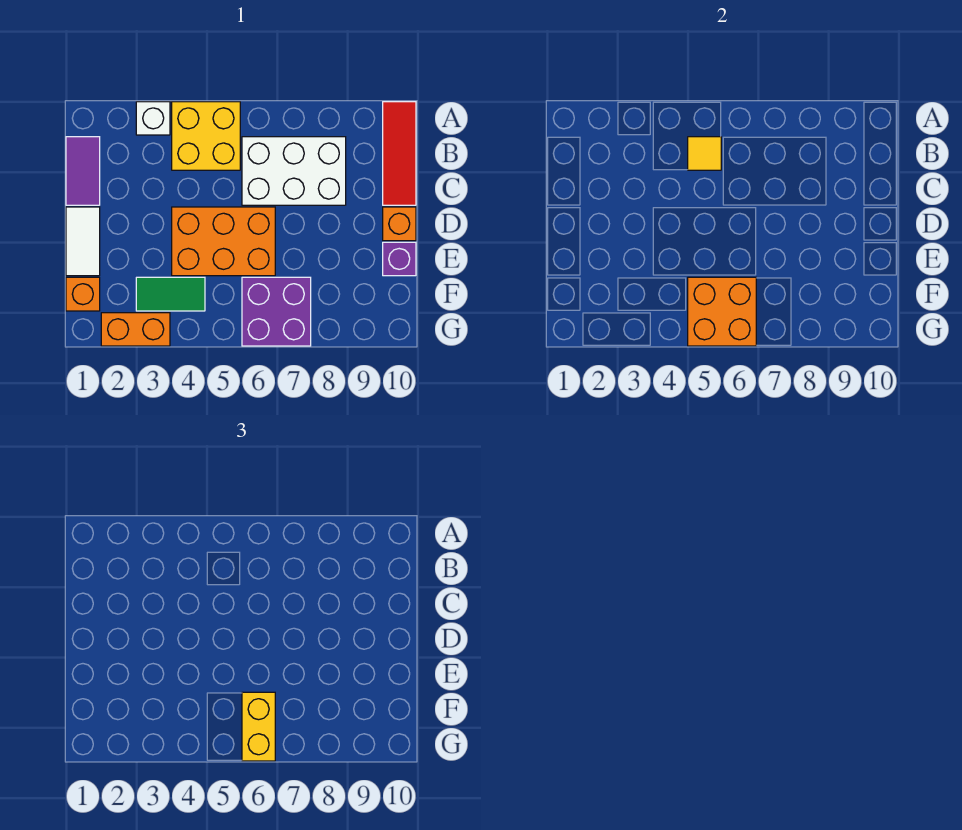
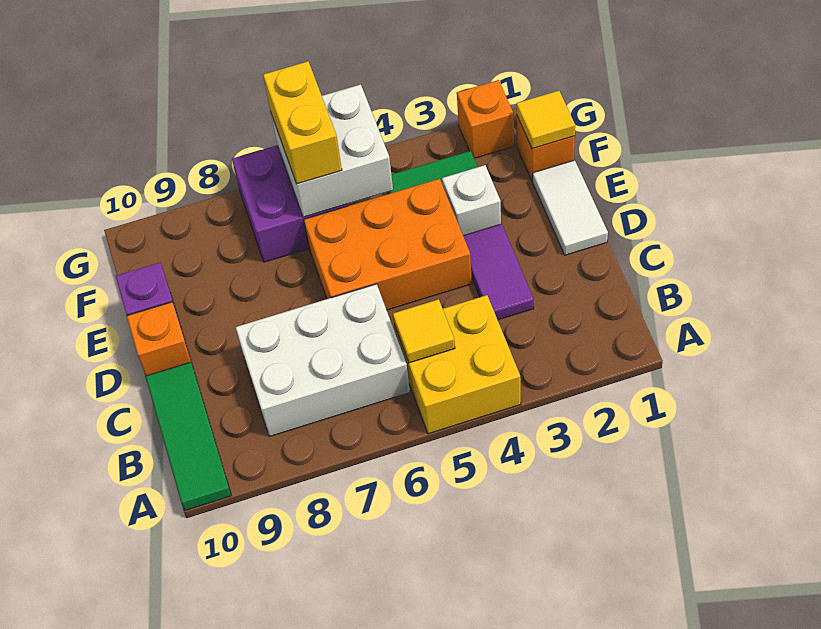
white 1x1 brick [136,102,170,135] -> white 1x1 brick moved to [442,165,501,236]
red 1x3 tile [383,102,416,205] -> green 1x3 tile [146,362,231,510]
purple 1x2 tile [66,137,100,205] -> purple 1x2 tile moved to [463,224,534,320]
none -> yellow 1x1 tile [517,91,575,149]
orange 2x2 brick [688,277,756,346] -> white 2x2 brick [271,84,393,217]
orange 1x2 brick [101,313,170,346] -> orange 1x1 brick [457,80,514,158]

